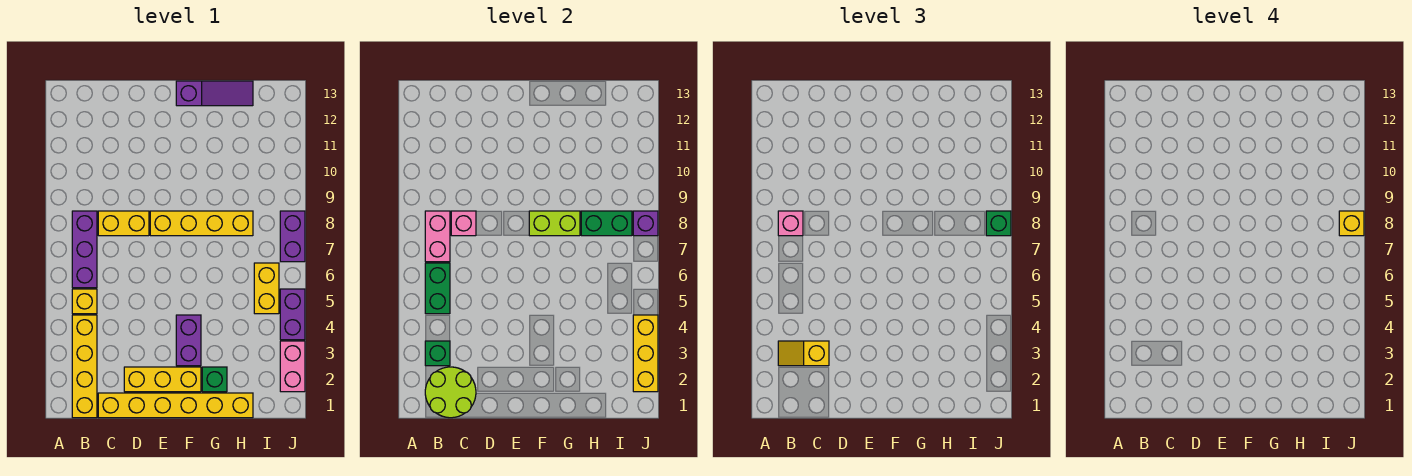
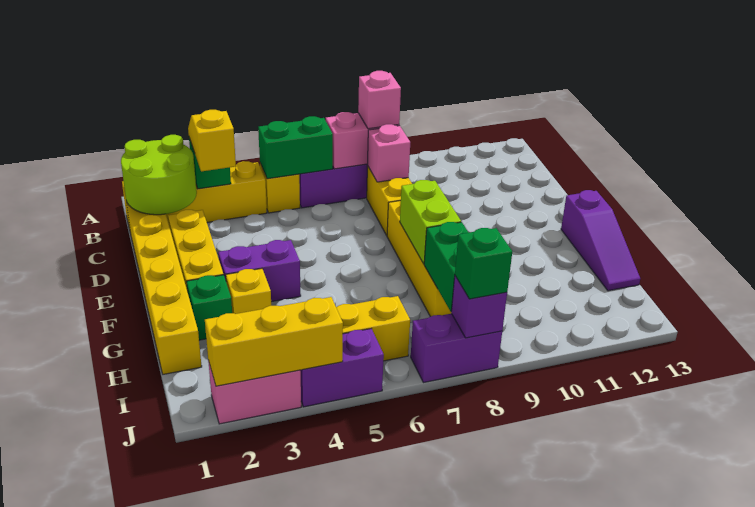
yellow 1x1 brick [1339,211,1364,236] -> yellow 1x1 brick moved to [226,269,271,314]

